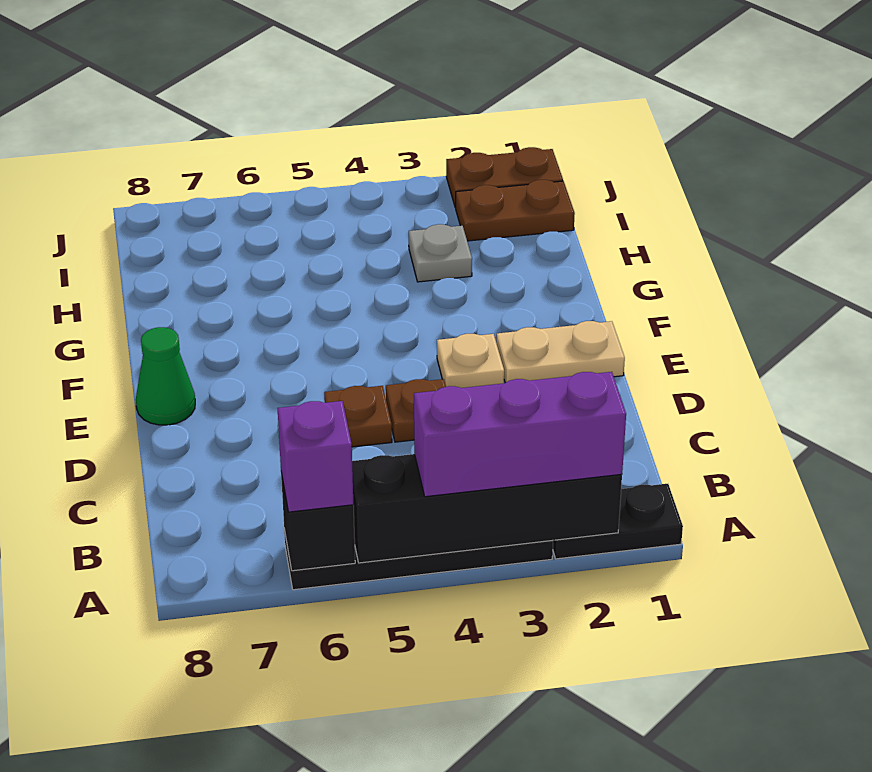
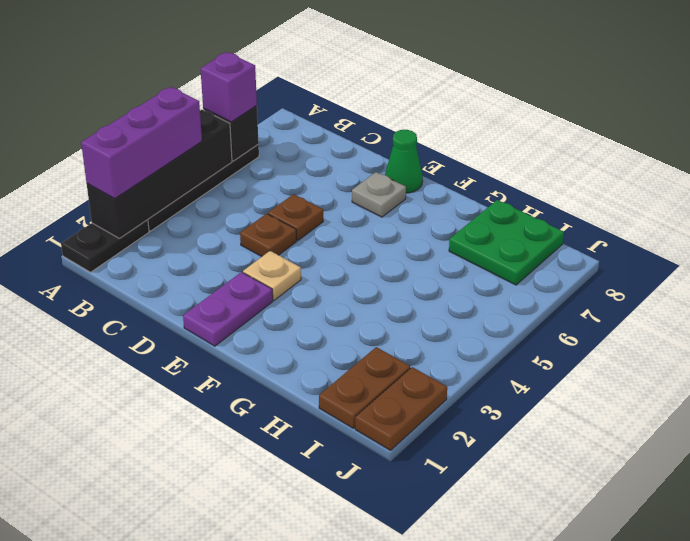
tan 1x2 plate [496,321,625,383] -> purple 1x2 plate [183,272,273,346]
grey 1x1 plate [409,224,472,282] -> grey 1x1 plate moved to [352,172,406,217]
none -> green 2x2 plate [449,200,564,285]

